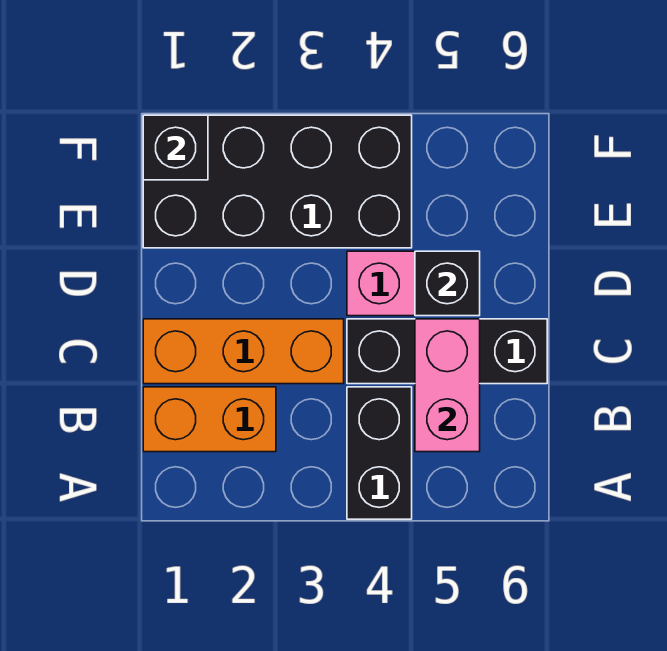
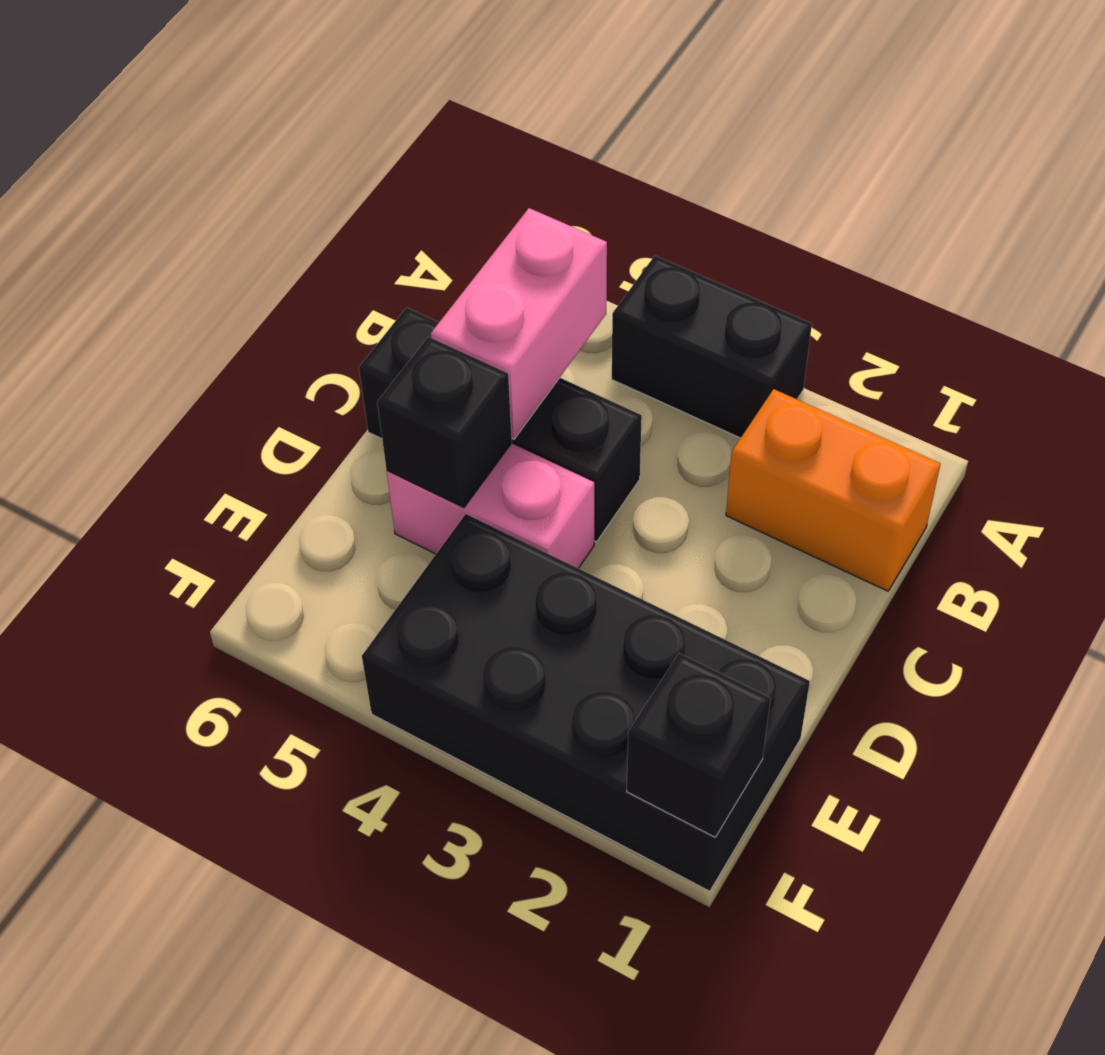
black 1x2 brick [347,387,412,519] -> black 1x2 brick turned to [612,256,812,438]
orange 1x3 brick [143,319,344,384] -> none

